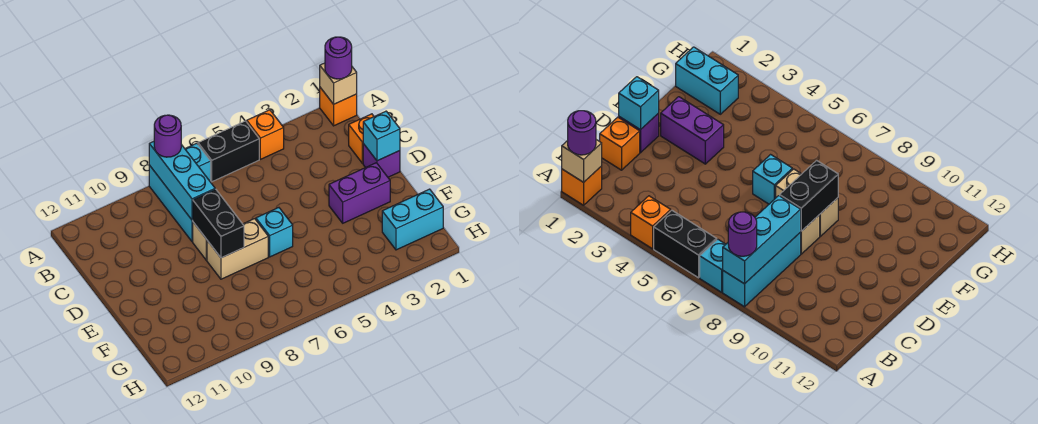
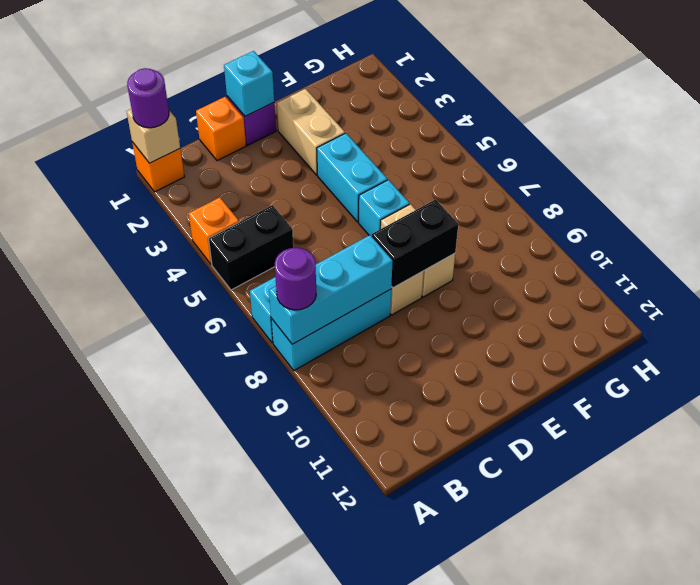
black 1x2 brick [198,121,259,182] -> black 1x2 brick turned to [209,205,293,290]
purple 1x2 brick [329,163,390,223] -> tan 1x2 brick [277,89,345,175]
cyan 1x2 brick [382,189,443,250] -> cyan 1x2 brick moved to [317,133,387,222]

